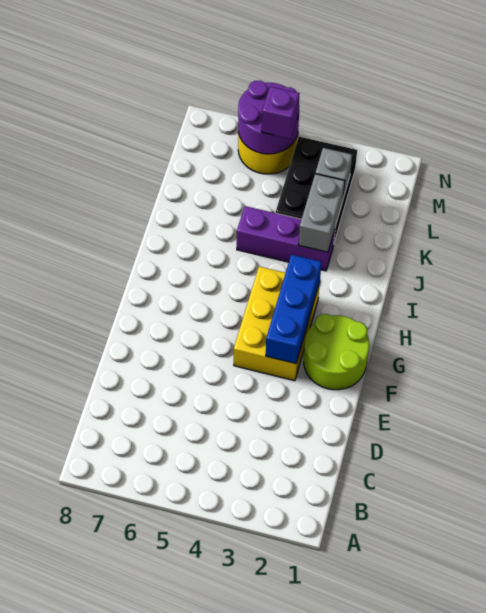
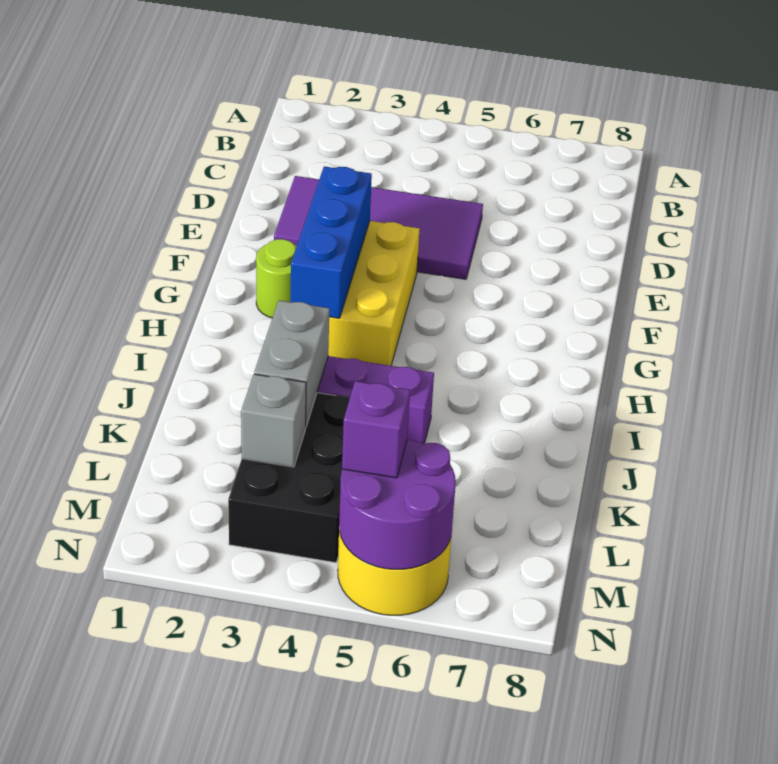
none -> purple 2x4 tile [274,176,483,279]
lime 2x2 round brick [304,314,369,390] -> lime 1x1 round brick [256,239,297,318]

